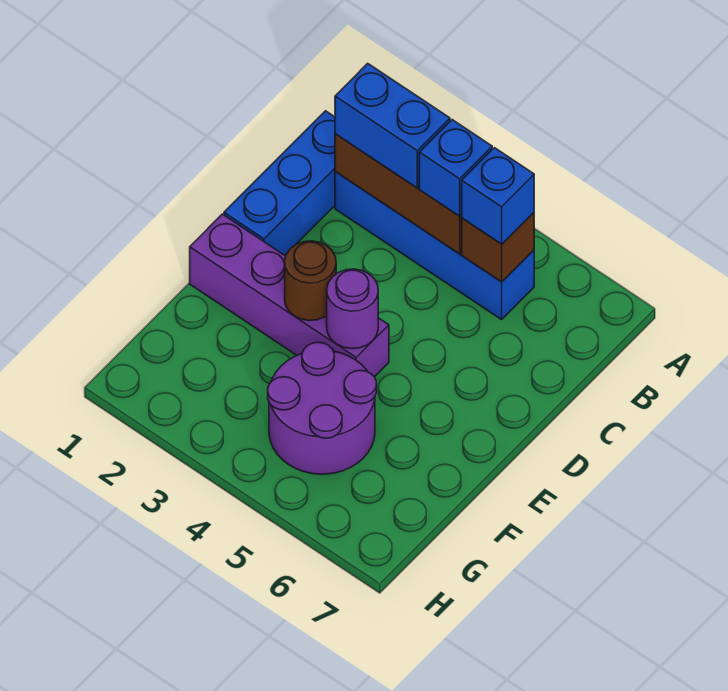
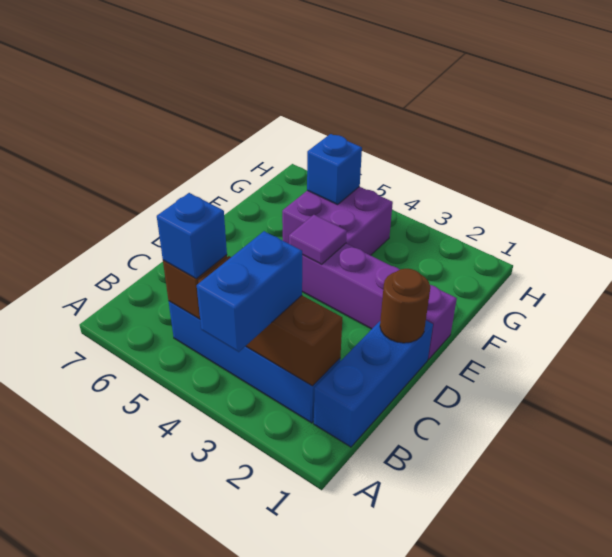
blue 1x2 brick [335,63,450,188] -> blue 1x2 brick turned to [197,231,302,352]
blue 1x1 brick [419,120,492,216] -> blue 1x1 brick moved to [307,134,362,205]
brown 1x1 round brick [285,241,336,321] -> brown 1x1 round brick moved to [380,269,430,343]
purple 1x1 round brick [327,269,378,349] -> purple 1x1 tile [289,215,347,265]
purple 2x2 round brick [268,342,377,474] -> purple 2x2 brick [282,187,393,255]

